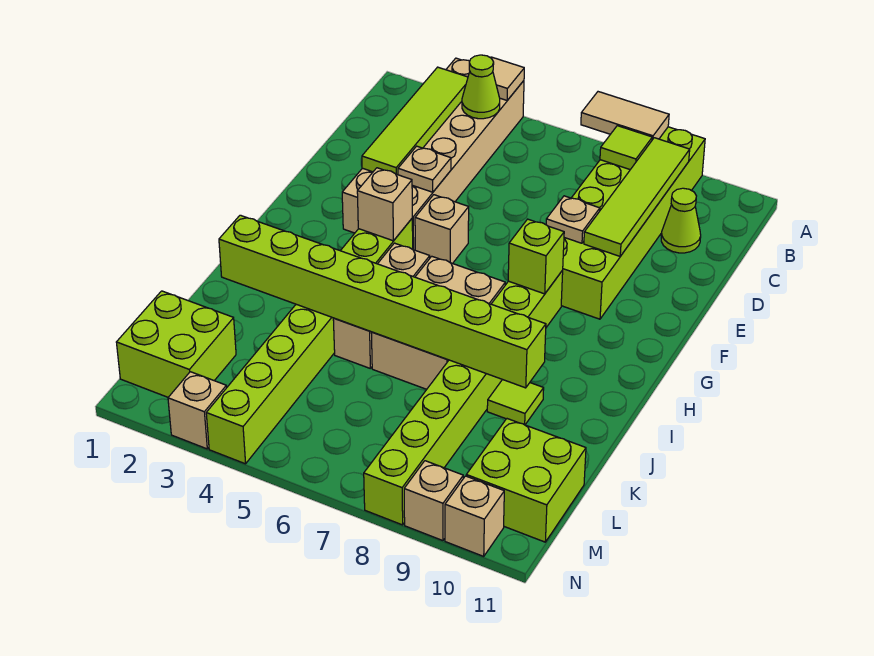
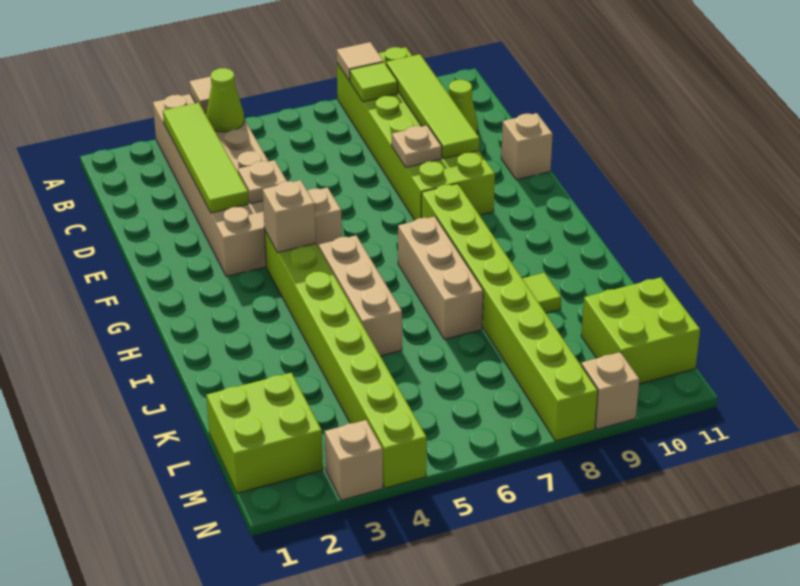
tan 1x2 tile [581,92,669,140] -> tan 1x1 tile [337,42,384,81]
lime 1x1 brick [508,219,564,294] -> none
tan 2x3 brick [371,256,505,389] -> tan 1x3 brick [398,217,483,339]
lime 1x8 brick [219,215,546,388] -> none
tan 1x1 brick [445,476,504,556] -> tan 1x1 brick moved to [501,113,553,180]

